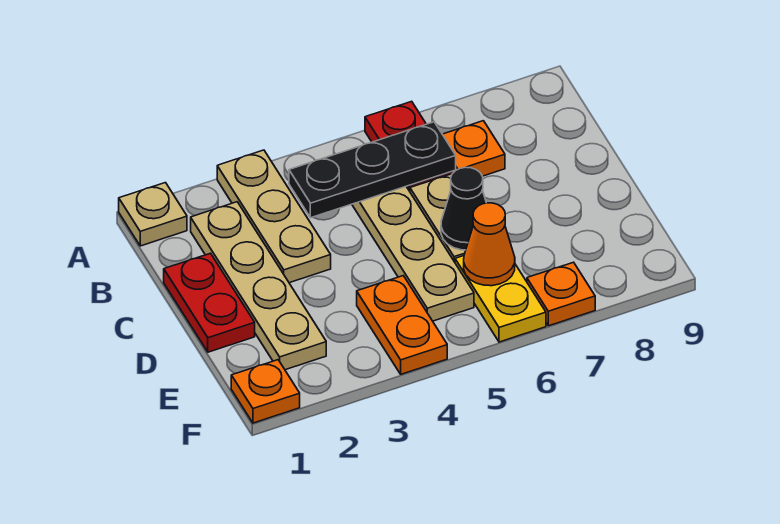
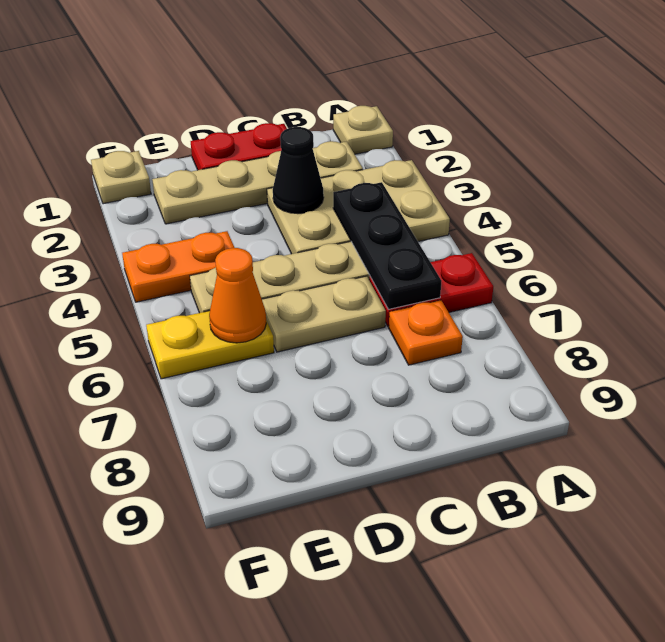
tan 1x3 plate [217,150,331,283] -> tan 2x3 plate [267,160,450,254]
black 1x1 cone [441,167,486,250] -> black 1x1 cone moved to [273,127,324,213]
orange 1x1 plate [231,360,300,423] -> tan 1x1 plate [91,151,151,204]
orange 1x1 plate [527,262,595,326] -> none

